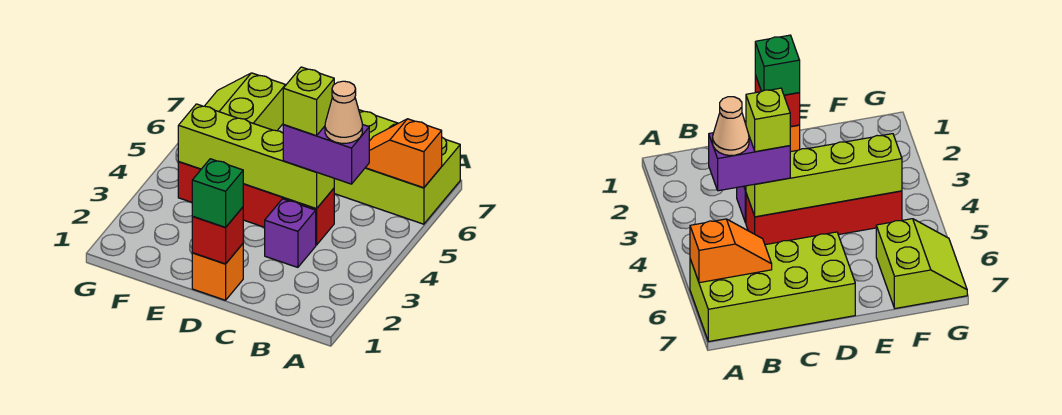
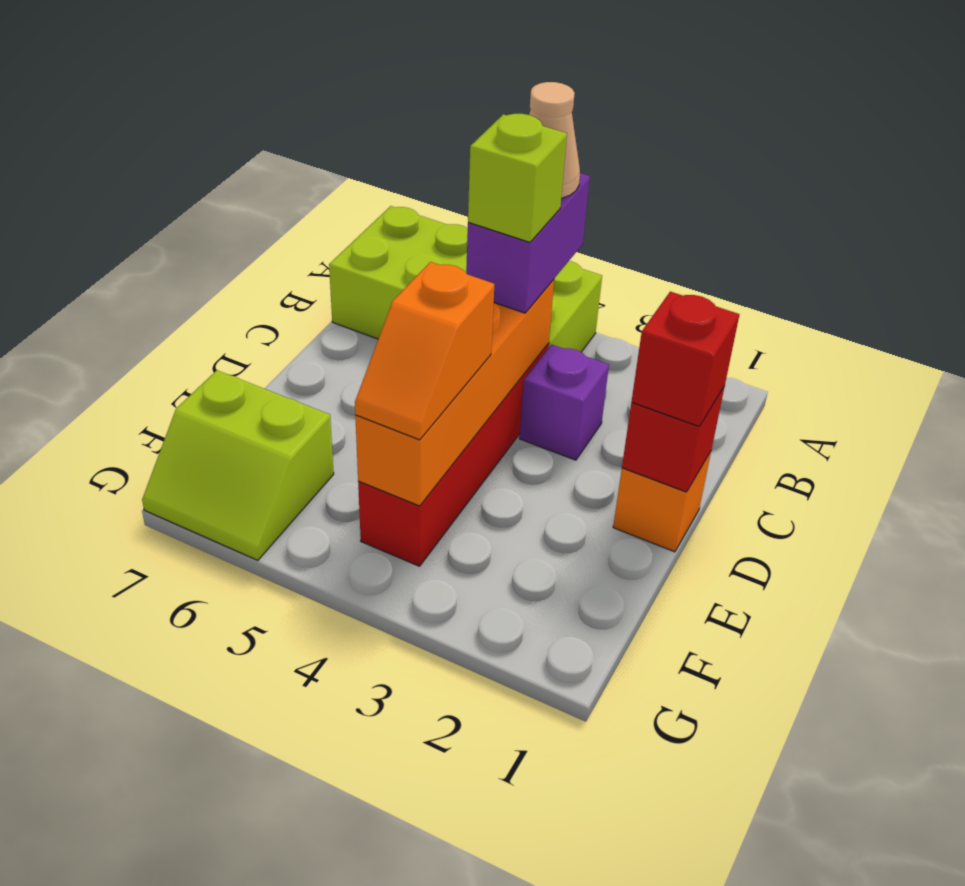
lime 2x4 brick [334,110,460,224] -> lime 2x4 brick turned to [329,206,602,352]
orange 1x2 slope [365,119,442,188] -> orange 1x2 slope moved to [355,262,494,440]
lime 1x4 brick [178,104,334,209] -> orange 1x4 brick [355,279,554,506]
green 1x1 brick [192,159,243,228] -> red 1x1 brick [632,292,739,426]

